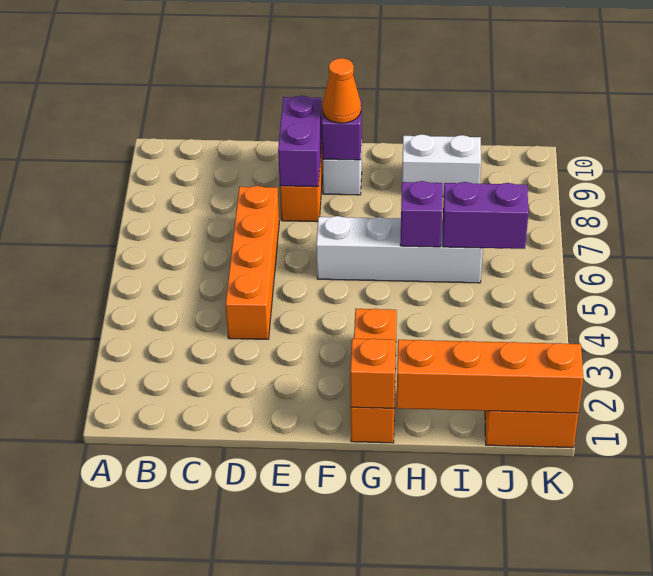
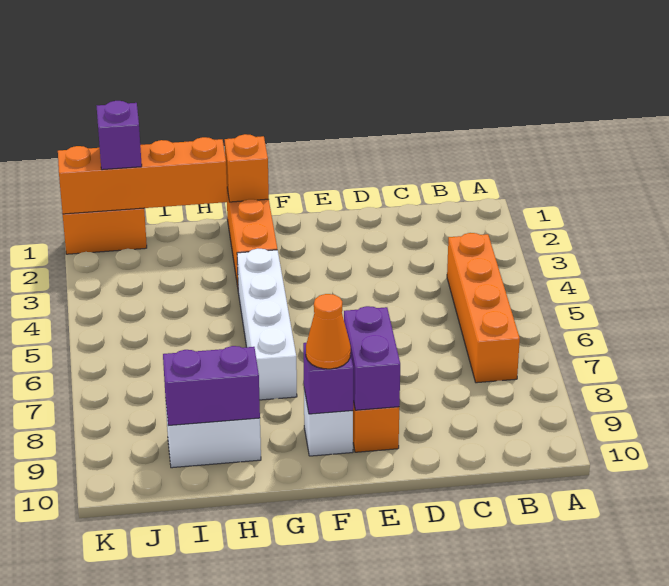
orange 1x4 brick [226,186,279,339] -> orange 1x4 brick moved to [447,233,520,383]
white 1x4 brick [316,216,483,283] -> white 1x4 brick turned to [237,249,297,400]
purple 1x1 brick [400,181,442,247] -> purple 1x1 brick moved to [97,101,142,170]
purple 1x2 brick [443,182,529,249] -> purple 1x2 brick moved to [163,346,260,426]

